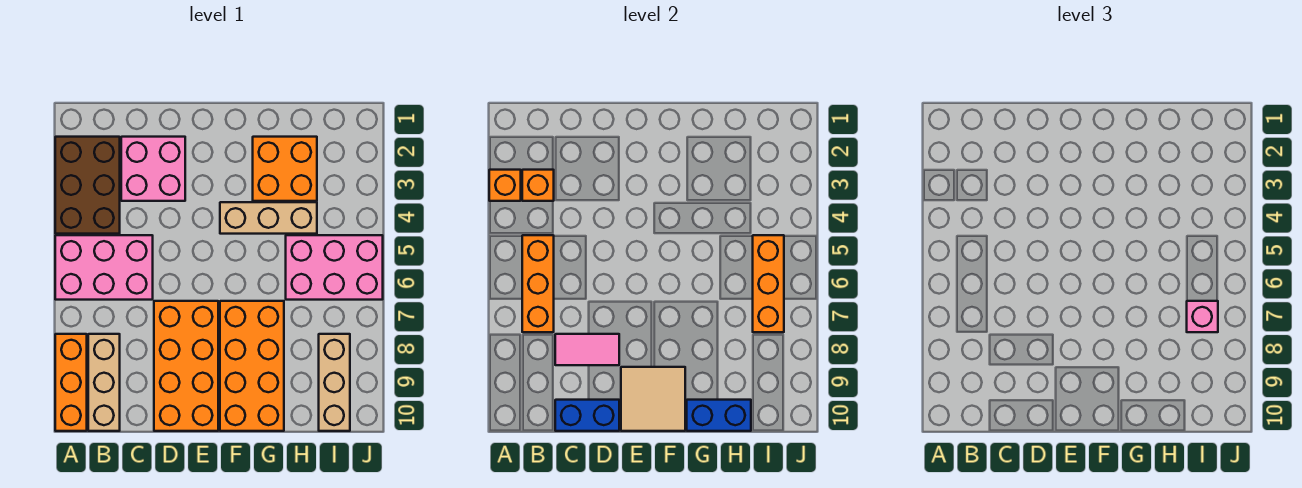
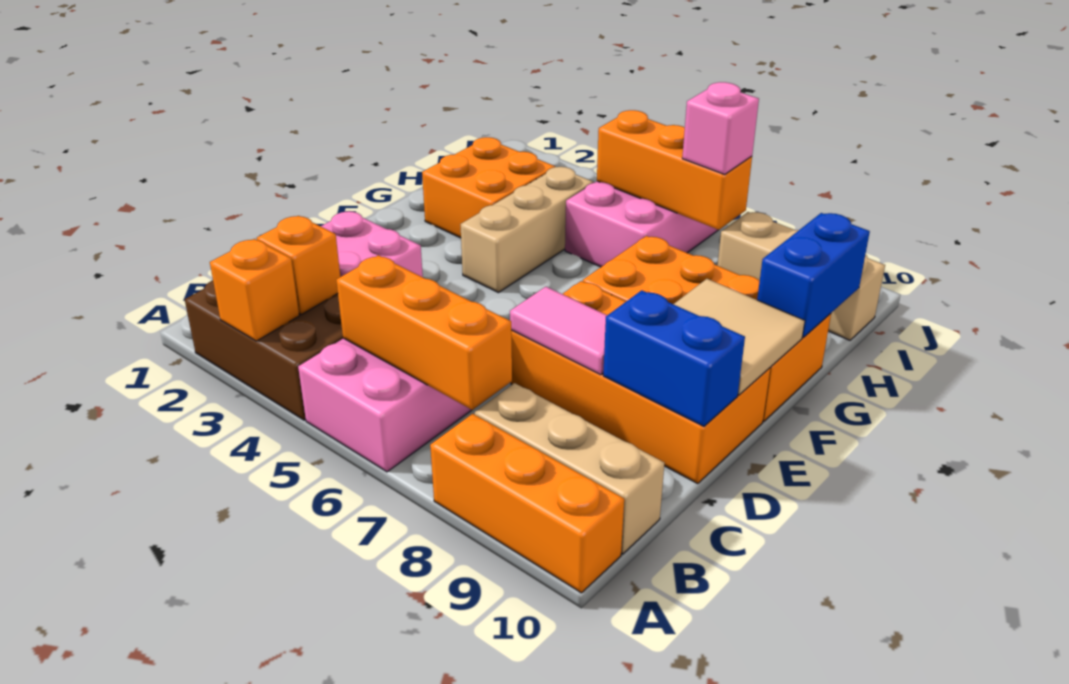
pink 1x2 tile [555,334,619,365] -> pink 1x2 tile turned to [510,287,607,375]
blue 1x2 brick [555,400,619,431] -> blue 1x2 brick turned to [603,290,745,426]

